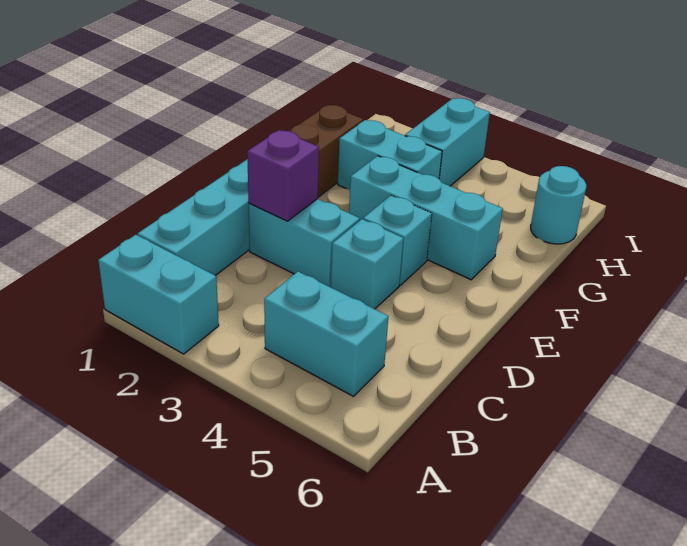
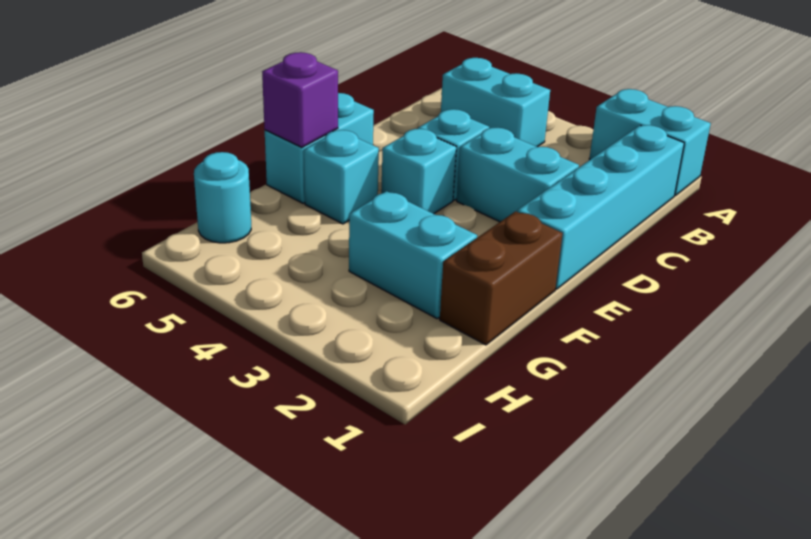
purple 1x1 brick [247,130,319,221] -> purple 1x1 brick moved to [262,52,338,147]
cyan 1x3 brick [349,156,503,280] -> cyan 1x1 brick [304,130,379,224]
cyan 1x2 brick [405,98,490,186] -> cyan 1x2 brick moved to [265,93,374,203]

